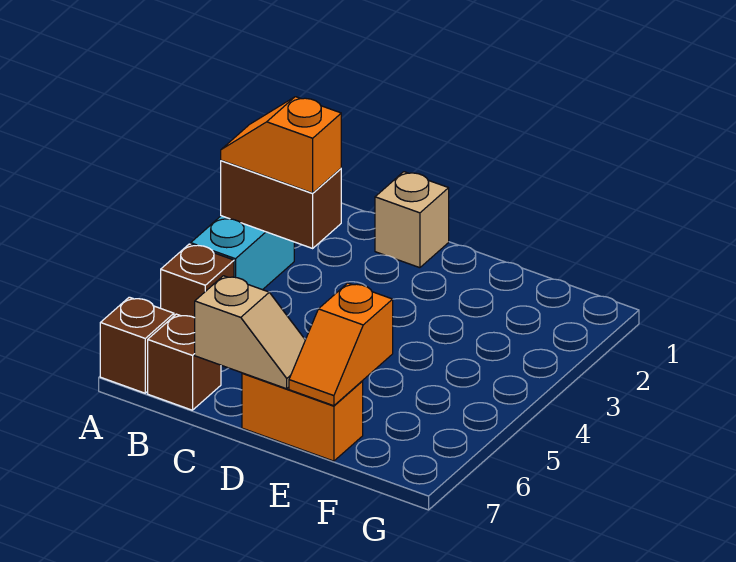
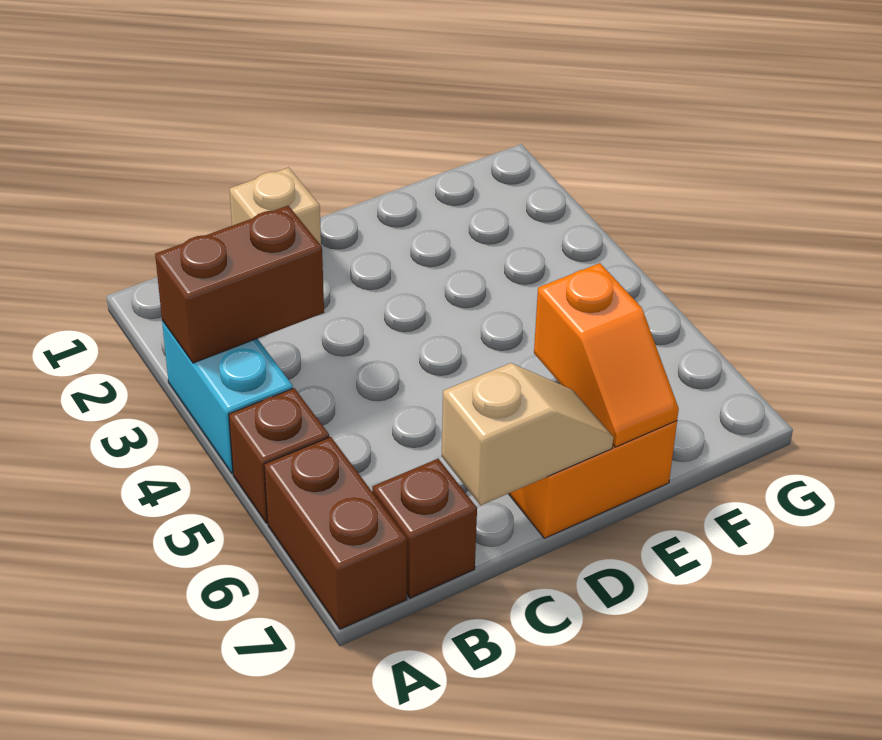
orange 1x2 slope [221,97,341,193] -> none
brown 1x1 brick [100,297,174,393] -> brown 1x2 brick [264,437,407,629]

